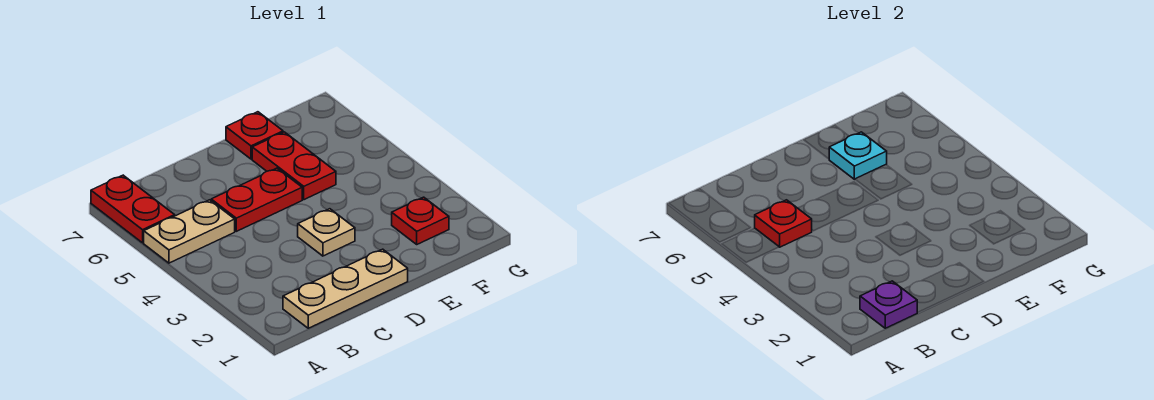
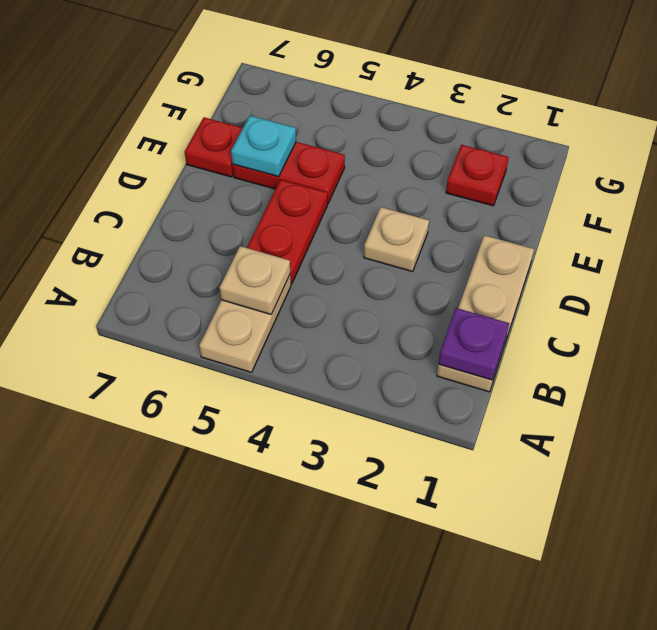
red 1x2 plate [91,175,175,243] -> none
red 1x1 plate [755,200,812,247] -> tan 1x1 plate [220,246,290,314]

